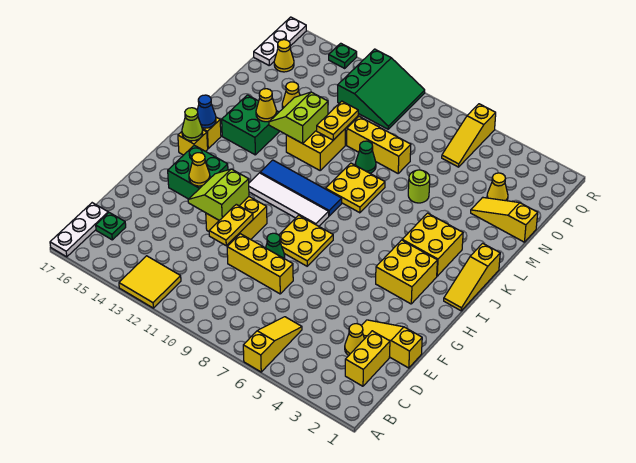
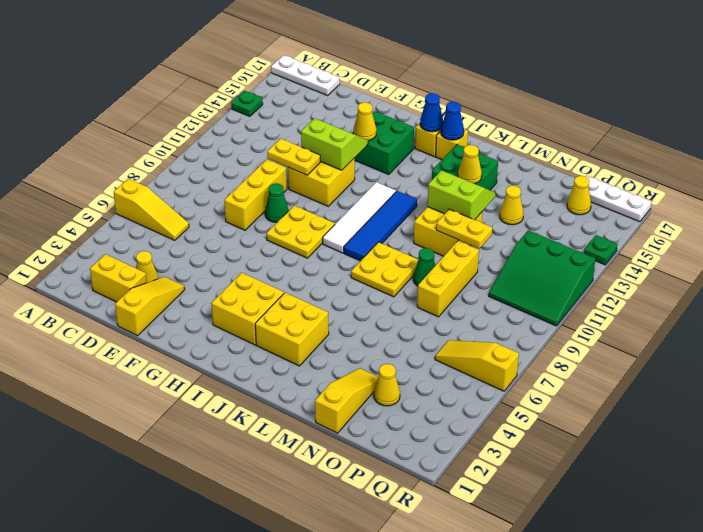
yellow 2x2 tile [119,256,181,308] -> none
green 1x1 plate [96,213,126,240] -> green 1x1 plate moved to [231,91,263,117]
yellow 1x3 slope [444,243,500,311] -> none
lime 1x1 cone [182,108,203,141] -> blue 1x1 cone [420,93,443,132]
lime 1x1 round brick [408,170,430,203] -> none

